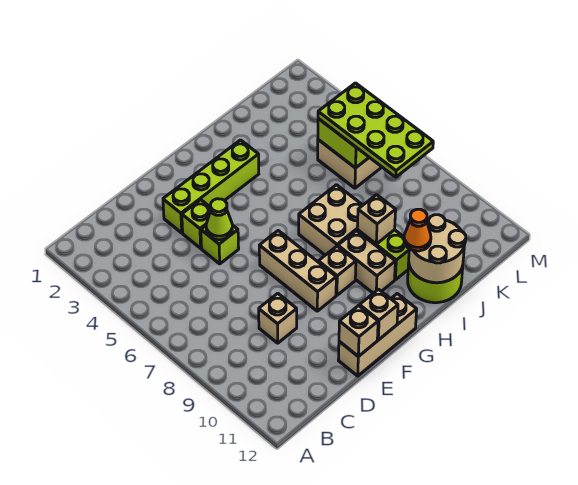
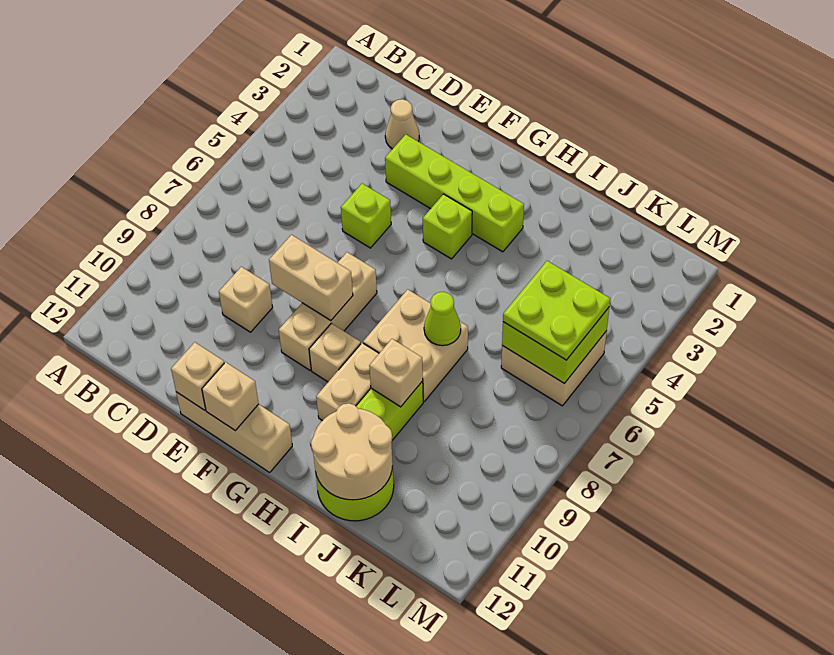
none -> tan 1x1 cone [385,99,419,149]
lime 1x1 brick [182,200,211,248] -> lime 1x1 brick moved to [423,194,472,259]
lime 1x1 cone [206,199,232,240] -> lime 1x1 cone moved to [424,292,461,346]
none -> tan 1x2 brick [269,235,353,321]
orange 1x1 cone [404,209,431,251] -> none
lime 2x4 plate [318,83,433,177] -> lime 2x2 plate [503,261,610,360]

